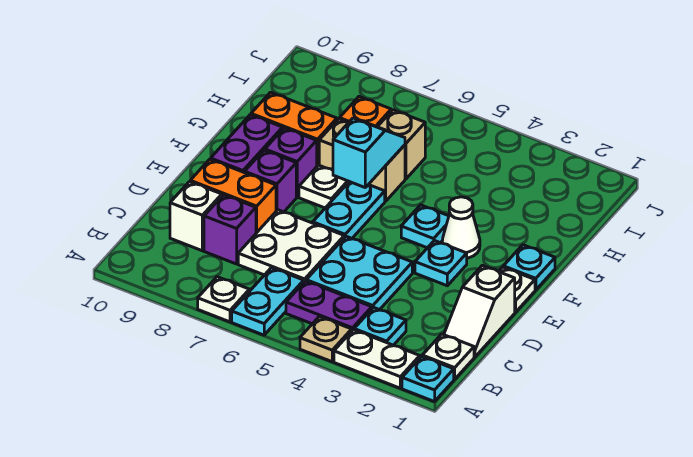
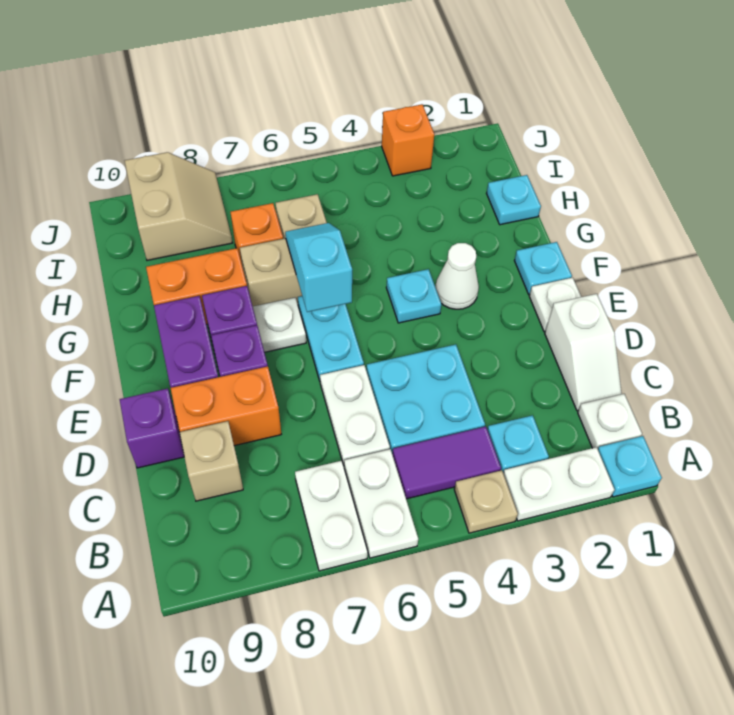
cyan 1x2 plate [232,268,304,335] -> white 1x2 plate [344,449,418,558]
white 1x1 plate [198,277,249,322] -> white 1x2 plate [295,461,368,571]
purple 1x2 plate [286,281,372,330] -> purple 1x2 tile [392,427,501,499]
white 2x2 plate [238,210,344,282] -> white 1x2 plate [320,365,390,466]
purple 1x1 brick [204,195,256,264] -> purple 1x1 brick moved to [120,389,184,468]
white 1x1 brick [170,182,222,251] -> tan 1x1 brick [179,421,243,501]
cyan 1x1 plate [415,241,467,286] -> cyan 1x1 plate moved to [487,175,541,225]
none -> tan 2x2 slope [125,152,232,260]
none -> orange 1x1 brick [382,104,434,176]

